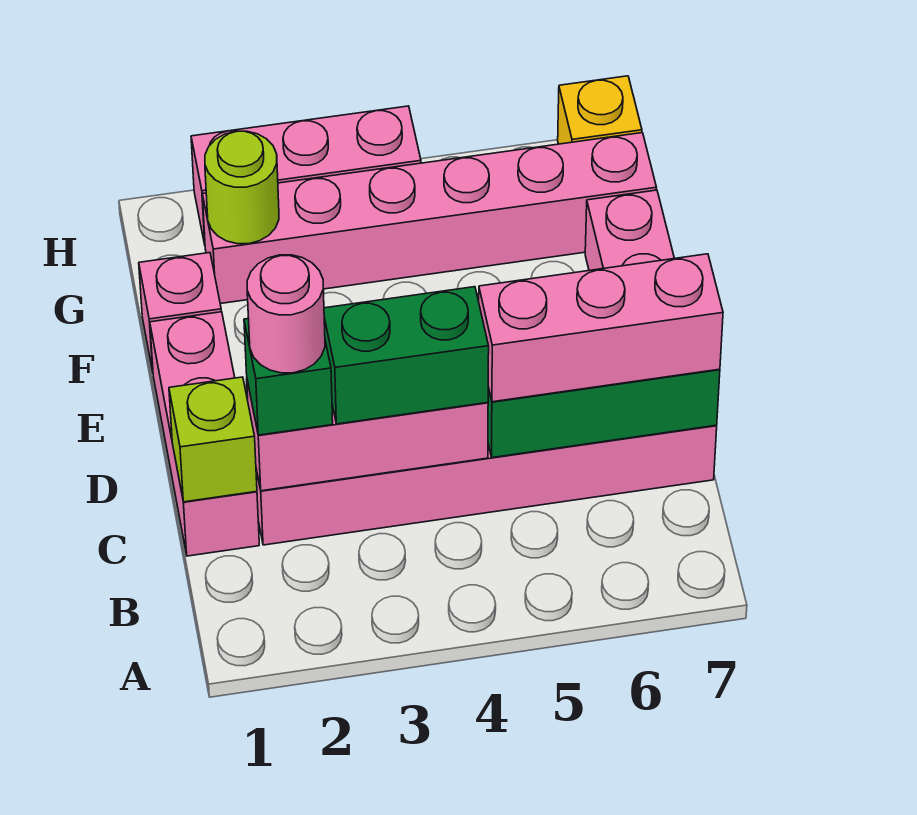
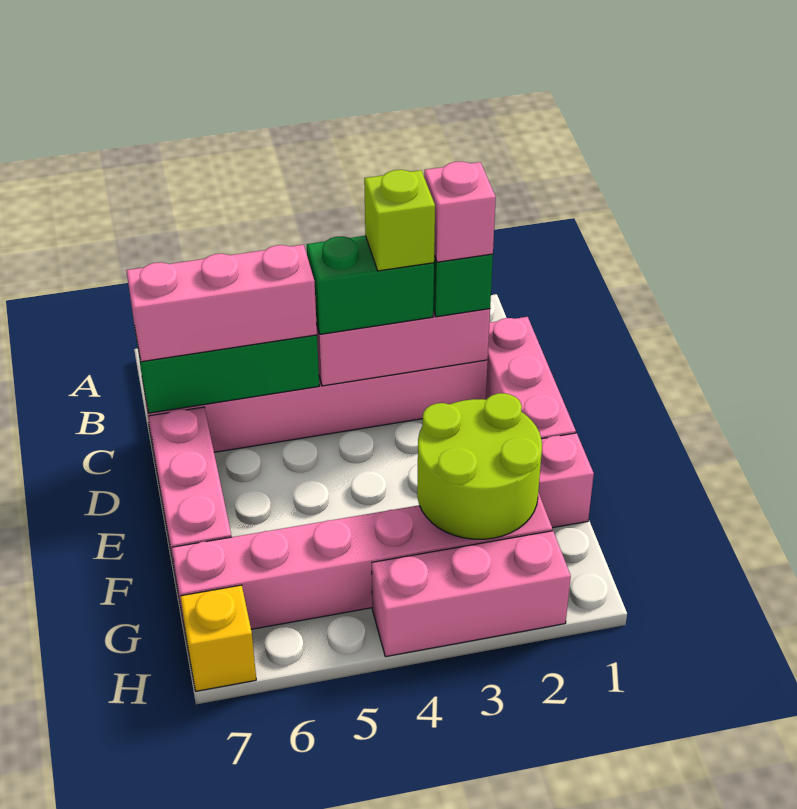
lime 1x1 brick [169,377,257,502] -> lime 1x1 brick moved to [364,170,435,271]
pink 1x1 round brick [247,255,325,373] -> pink 1x1 brick [424,161,496,262]
lime 1x1 round brick [205,131,279,244] -> lime 2x2 round brick [417,393,542,539]

